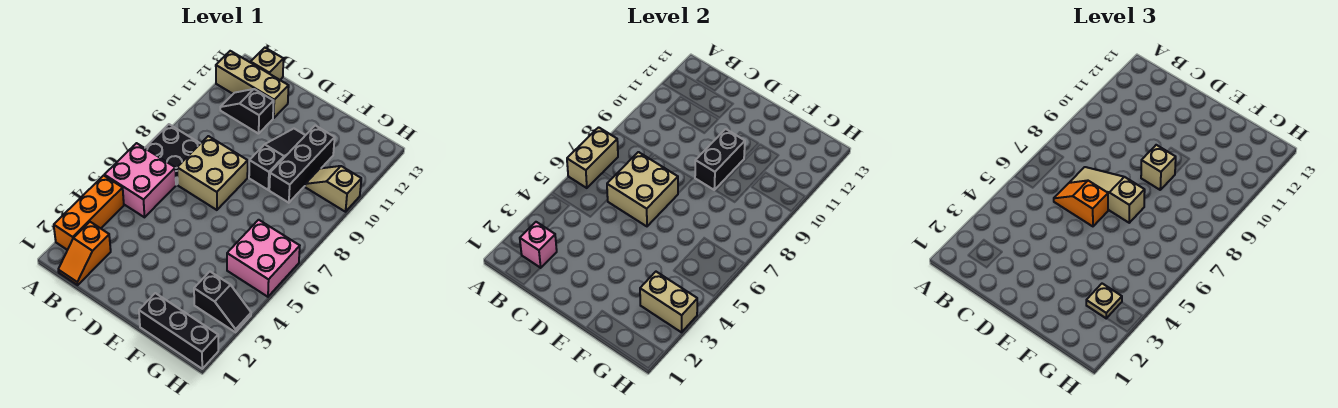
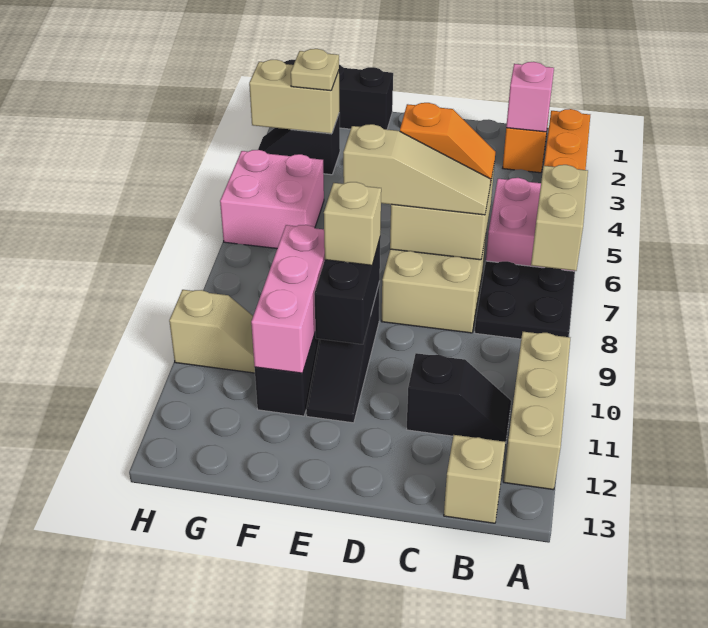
tan 1x3 brick [216,51,289,118] -> tan 1x3 brick turned to [503,332,570,490]
none -> pink 1x3 brick [251,225,325,373]

